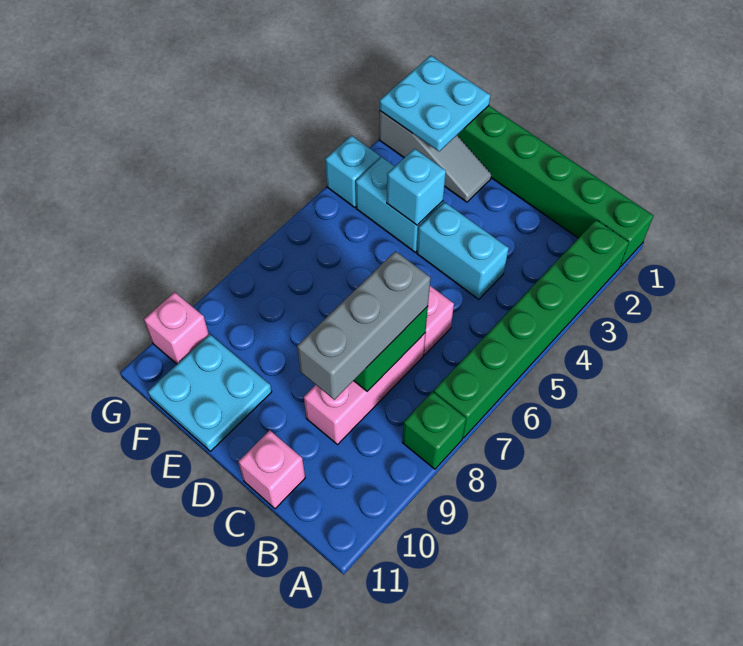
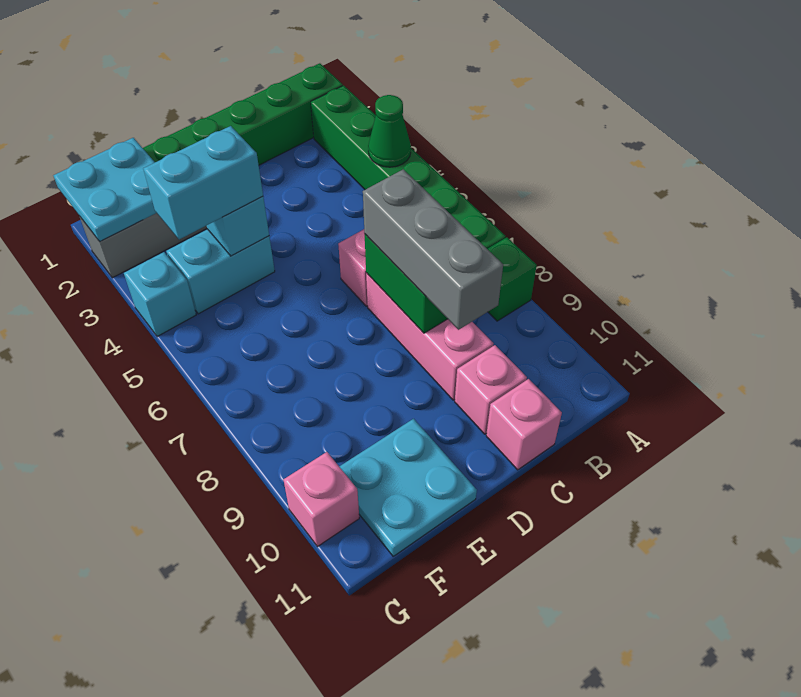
none -> green 1x1 cone [368,95,411,167]
cyan 1x2 brick [417,202,509,299] -> cyan 1x2 brick moved to [143,126,263,239]
none -> pink 1x1 brick [455,345,527,434]

